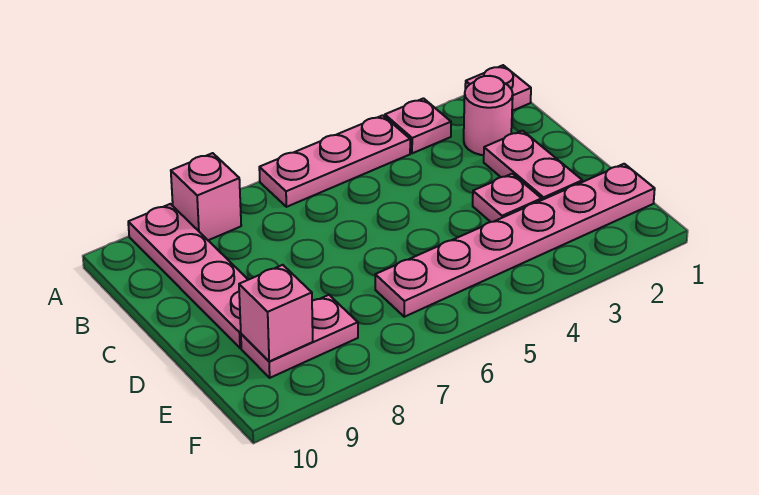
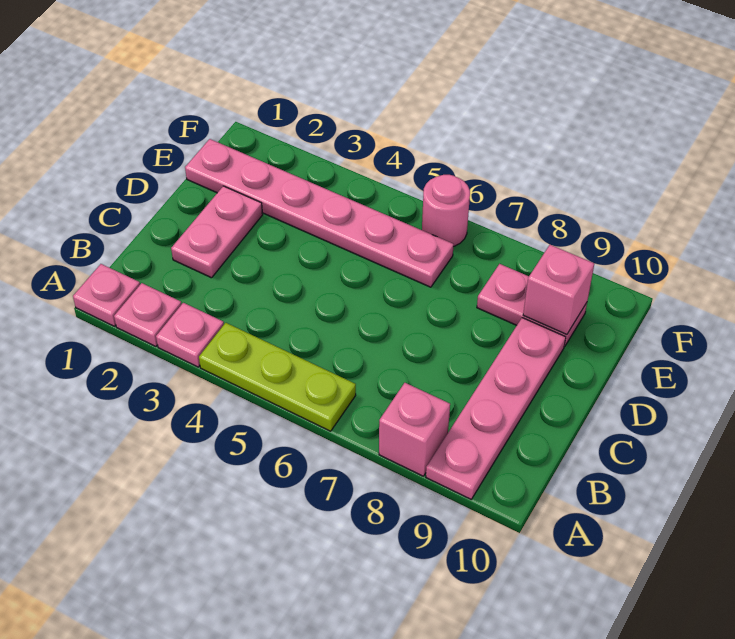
pink 1x3 plate [259,115,410,207] -> lime 1x3 plate [199,323,356,431]
pink 1x1 round brick [464,76,513,155] -> pink 1x1 round brick moved to [422,175,470,247]
pink 1x1 plate [473,174,542,222] -> pink 1x1 plate moved to [114,283,182,346]

